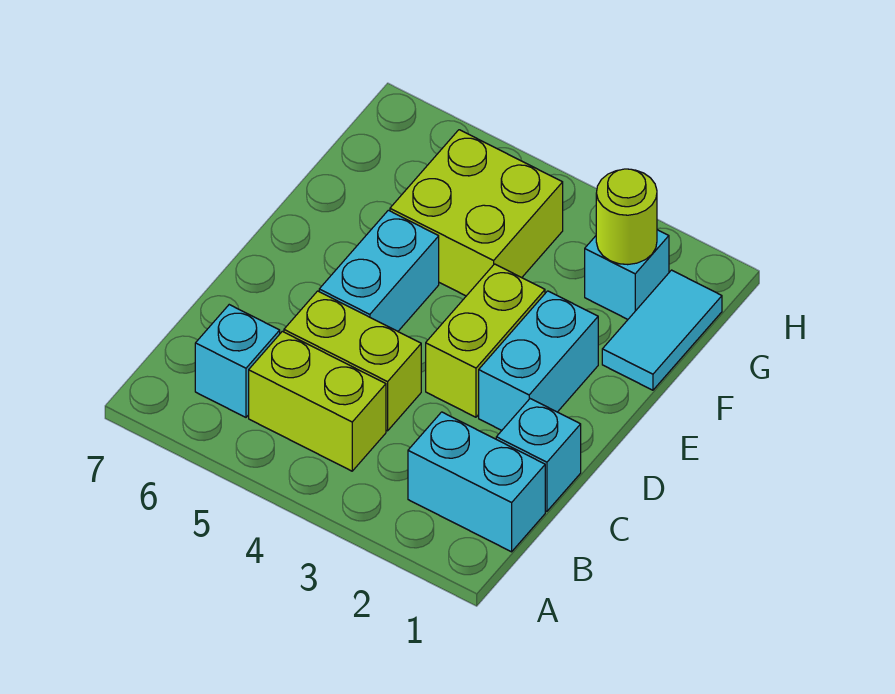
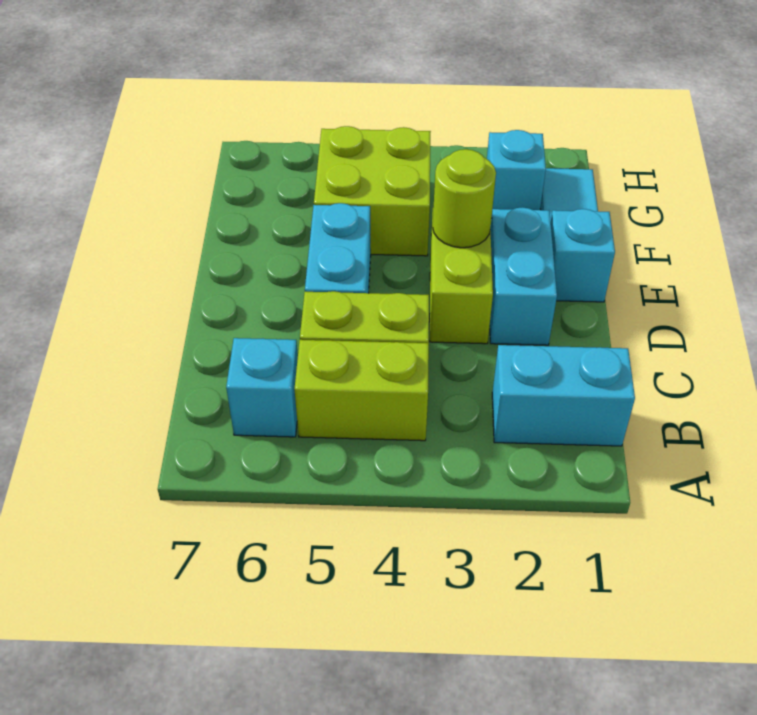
cyan 1x1 brick [496,399,581,511] -> cyan 1x1 brick moved to [551,209,615,302]
lime 1x1 round brick [596,169,657,265] -> lime 1x1 round brick moved to [433,149,496,248]

